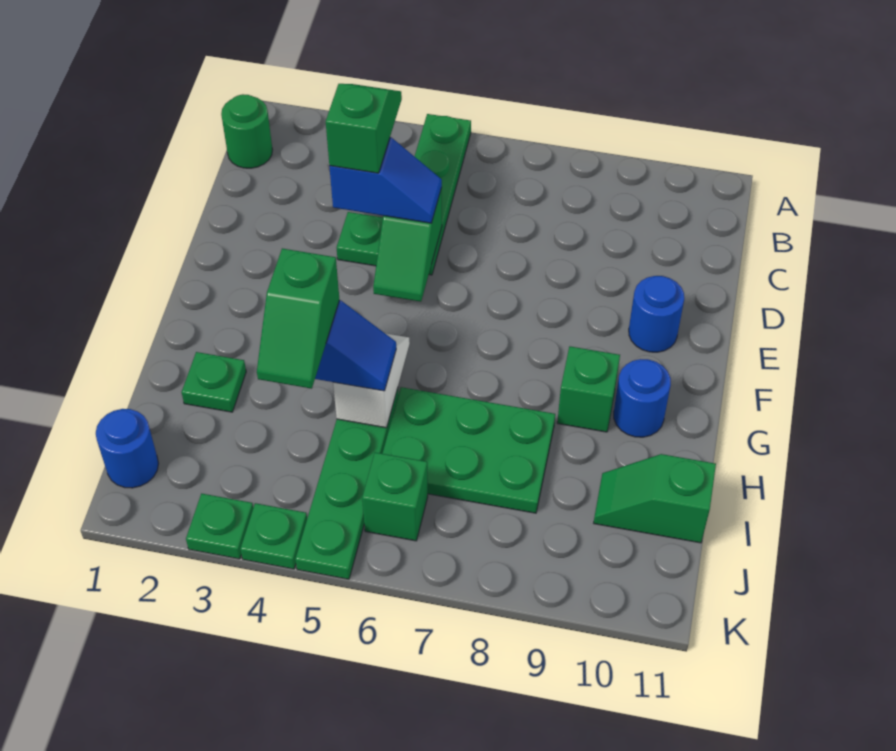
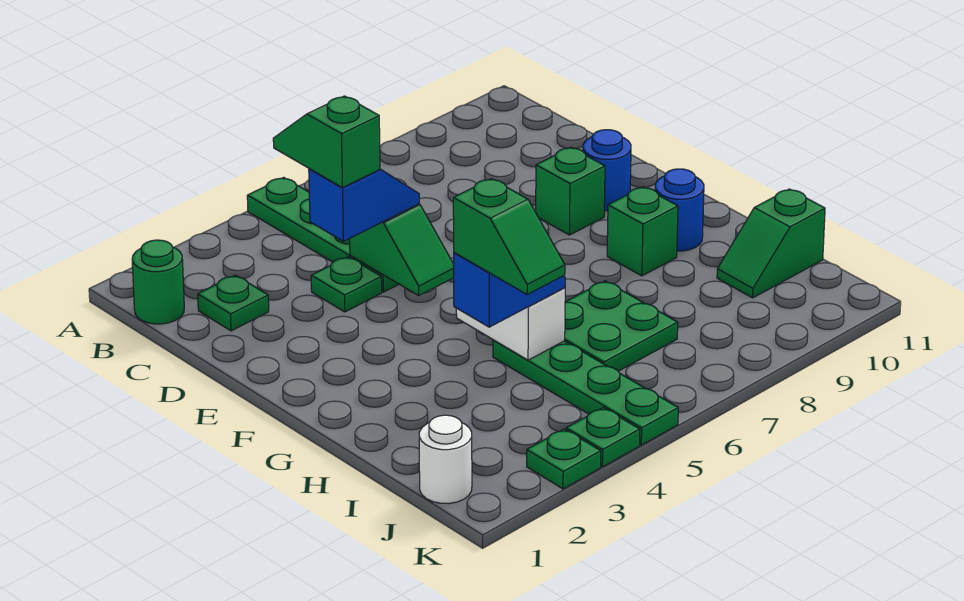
green 1x1 plate [182,352,246,412] -> green 1x1 plate moved to [198,275,269,331]
green 2x3 plate [382,387,555,513] -> green 2x2 plate [565,281,678,371]
blue 1x1 round brick [96,409,159,488] -> white 1x1 round brick [419,415,472,504]
green 1x1 brick [362,452,428,541] -> green 1x1 brick moved to [536,147,605,235]

